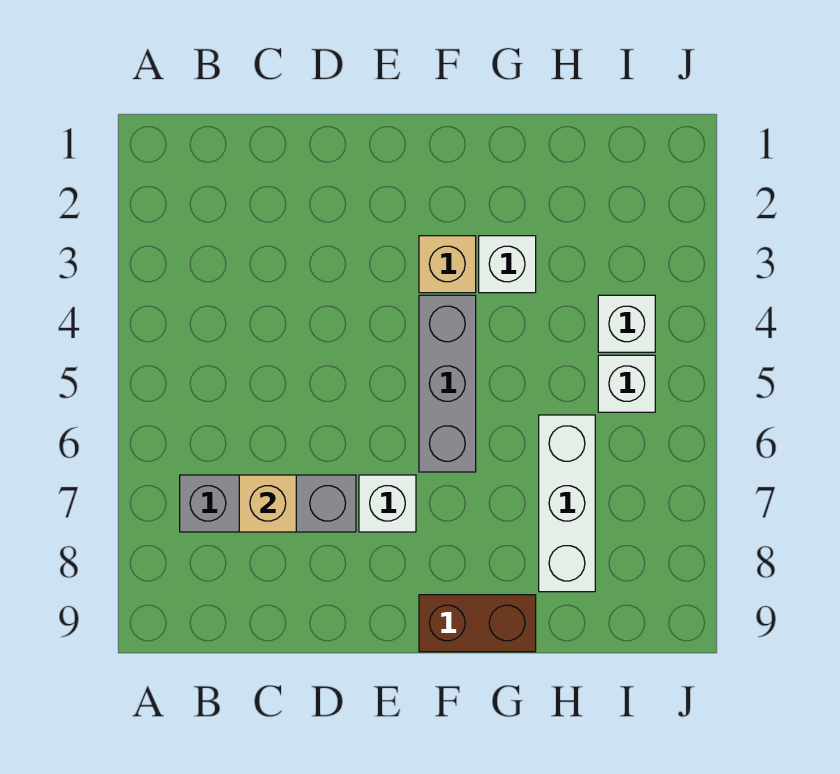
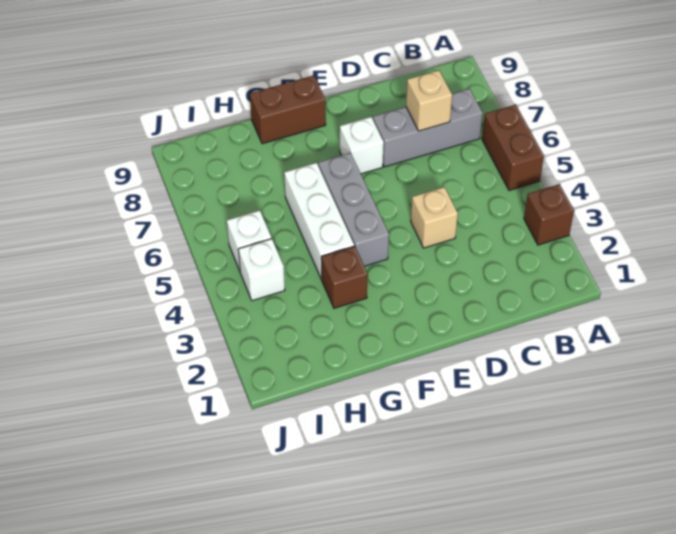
none -> brown 1x1 brick [524,184,574,245]
none -> brown 1x2 brick [482,105,544,191]
tan 1x1 brick [419,236,476,293] -> tan 1x1 brick moved to [411,187,458,248]
white 1x1 brick [479,236,536,293] -> brown 1x1 brick [321,246,368,308]
white 1x3 brick [539,415,595,592] -> white 1x3 brick moved to [284,163,354,279]

